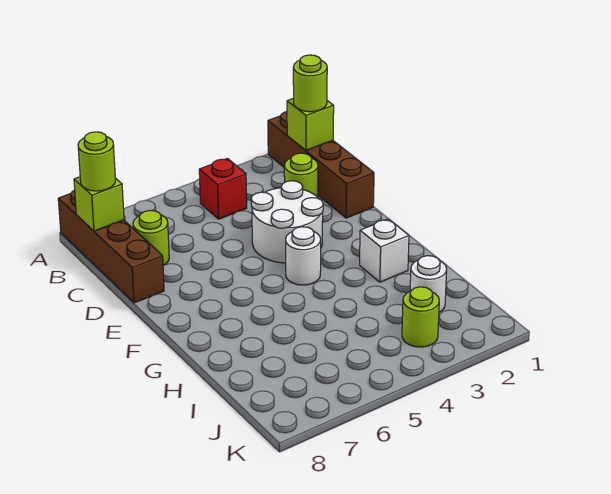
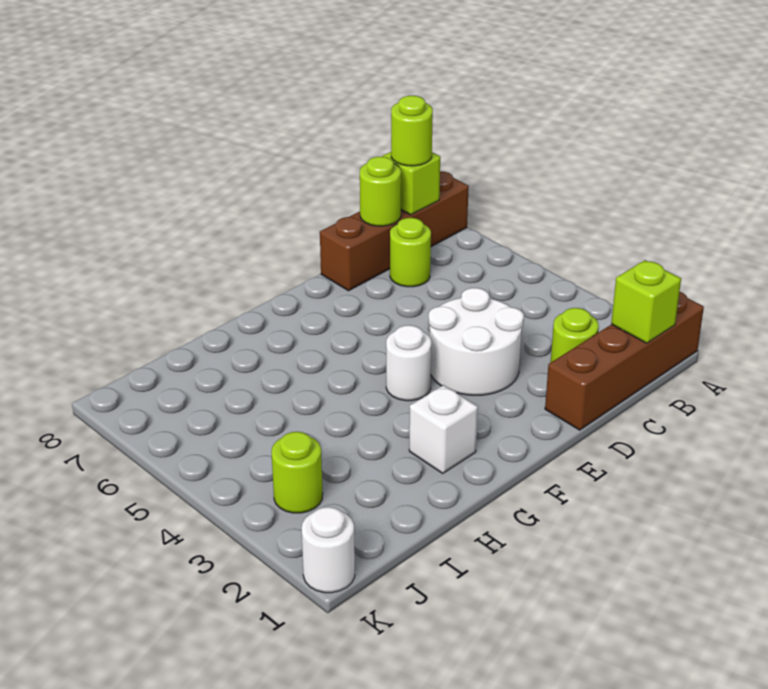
lime 1x1 round brick [293,55,327,112] -> lime 1x1 round brick moved to [360,157,401,226]
red 1x1 brick [199,159,247,219] -> none
white 1x1 round brick [410,256,447,312] -> white 1x1 round brick moved to [302,507,355,593]

